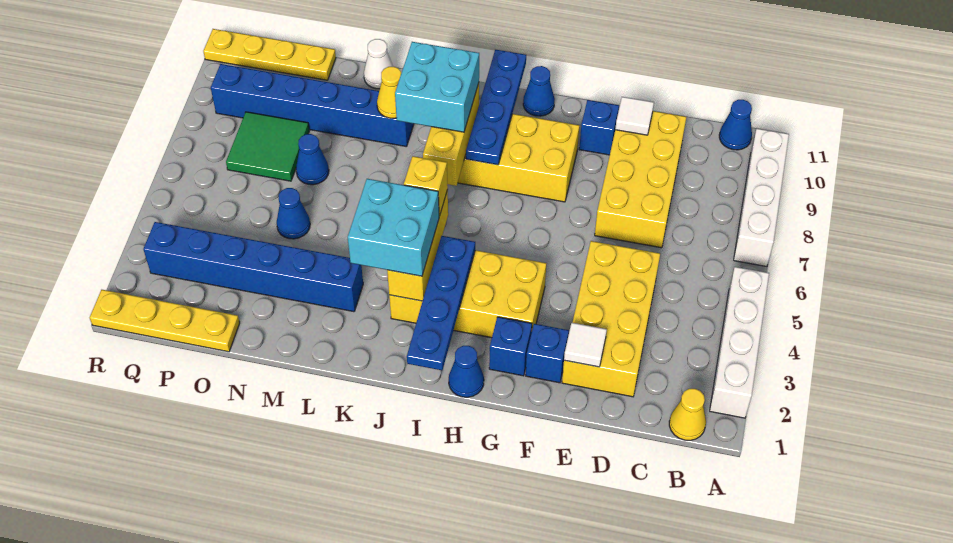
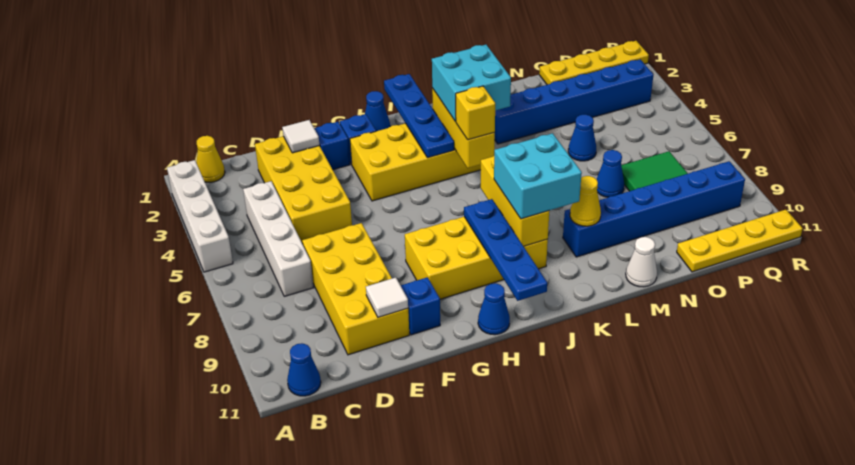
white 1x4 brick [734,129,789,267] -> white 1x4 brick moved to [243,181,314,296]

